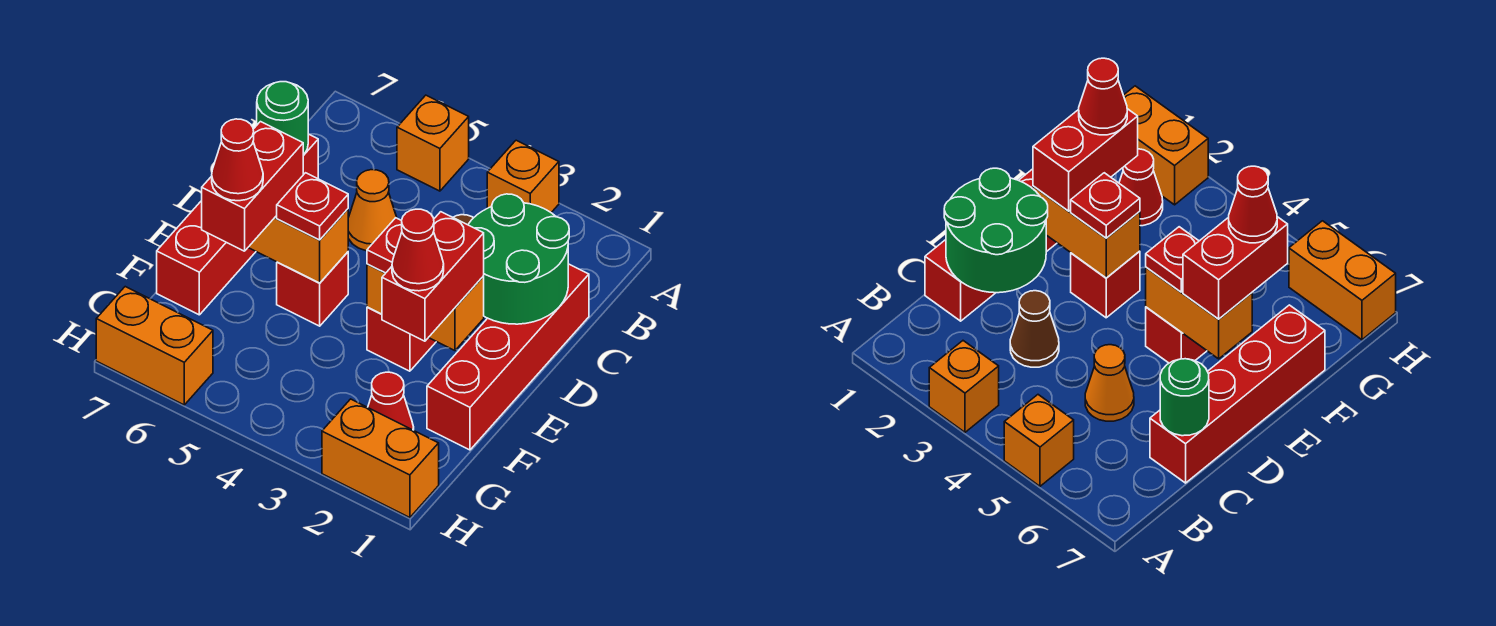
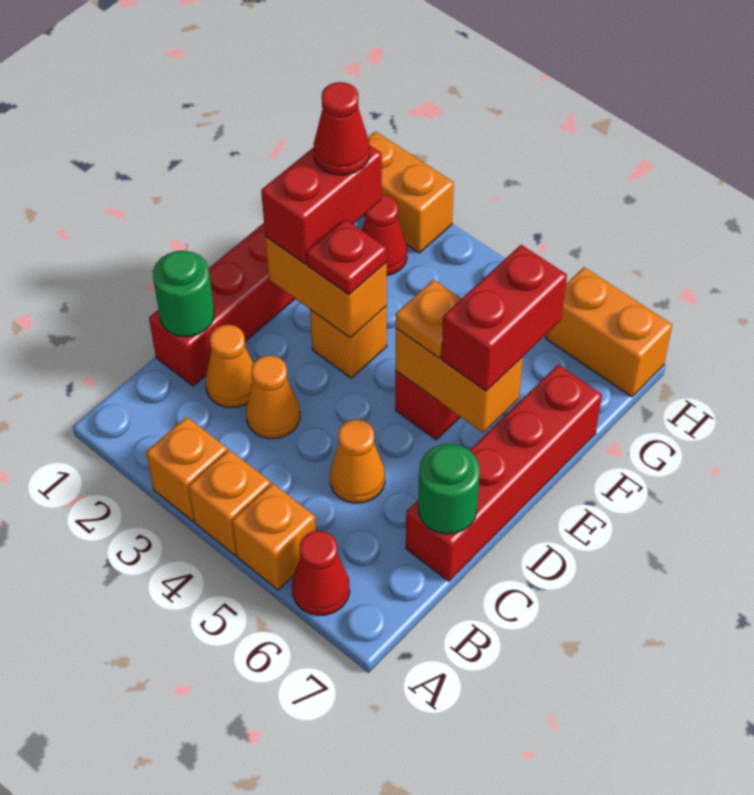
none -> orange 1x1 brick [188,450,271,555]
green 2x2 round brick [468,194,569,324] -> green 1x1 round brick [153,251,214,337]
none -> orange 1x1 cone [206,325,253,408]
brown 1x1 cone [1010,291,1059,367] -> orange 1x1 cone [246,355,300,439]
red 1x1 brick [367,307,436,371] -> orange 1x1 brick [310,306,387,378]
red 1x1 plate [277,173,348,240] -> orange 1x1 plate [396,280,461,358]
red 1x1 cone [212,119,263,201] -> red 1x1 cone moved to [292,531,350,615]

